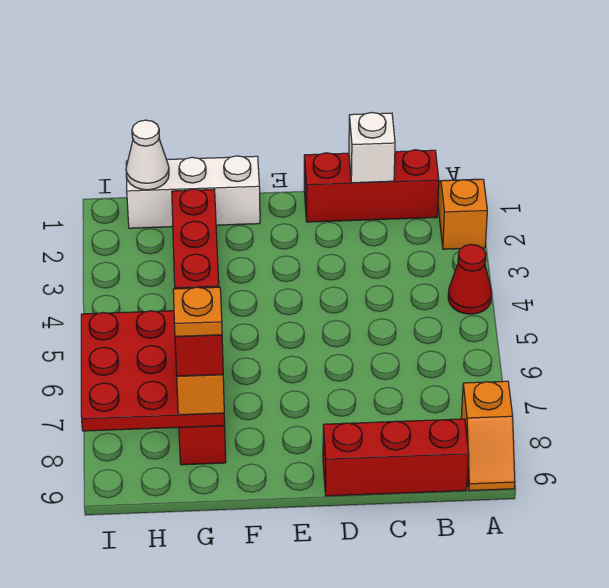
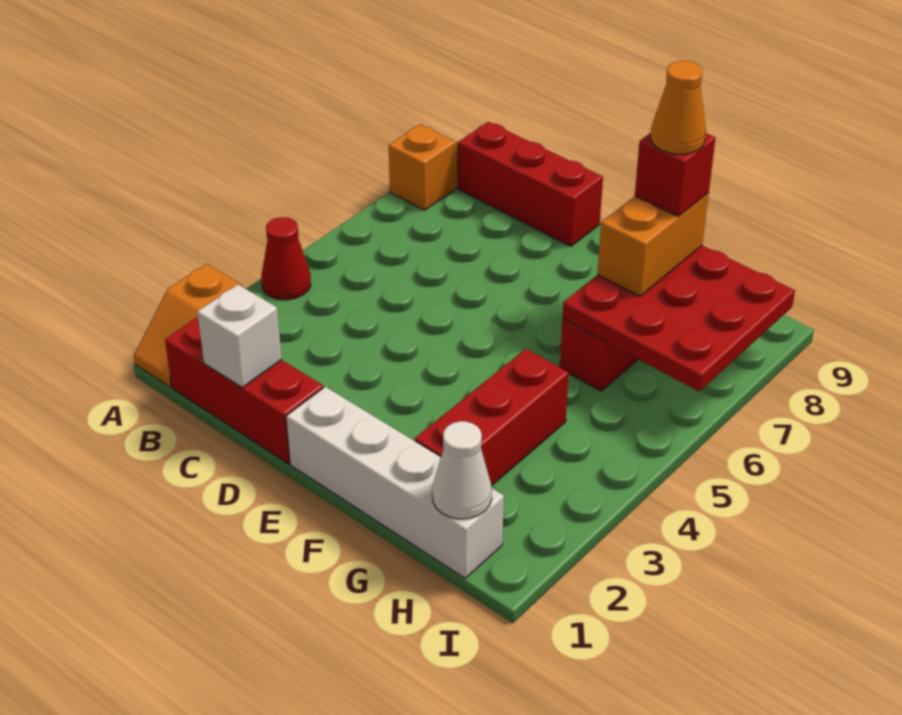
white 1x3 brick [126,156,260,228] -> white 1x4 brick [286,387,504,578]
orange 1x1 plate [173,287,222,337] -> orange 1x1 cone [650,61,706,154]

